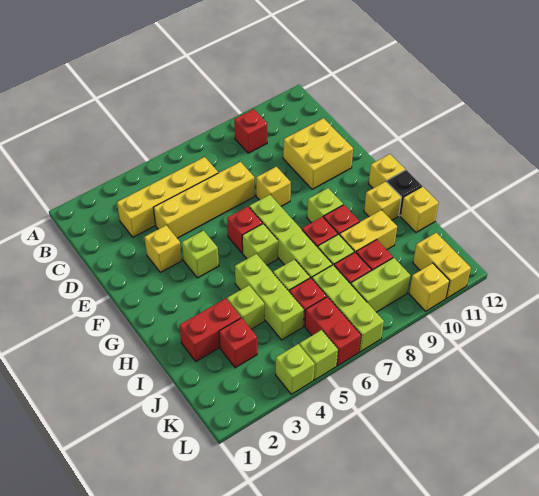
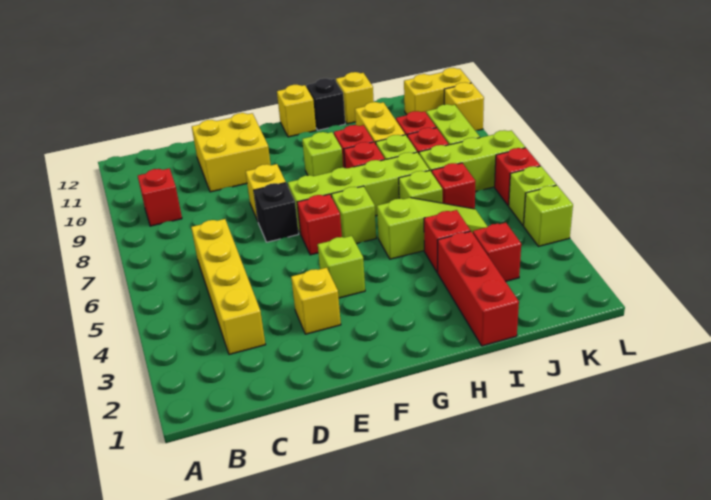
yellow 1x4 brick [153,162,255,238] -> none
none -> black 1x1 brick [254,183,299,242]
lime 1x3 brick [235,254,304,340] -> lime 1x3 slope [377,198,488,259]
yellow 1x1 brick [364,181,401,220] -> none
red 1x2 brick [179,299,241,361] -> red 1x3 brick [438,231,519,346]
lime 1x1 brick [227,285,265,329] -> red 1x1 brick [424,210,471,273]
red 1x2 brick [305,297,361,366] -> red 1x1 brick [495,148,540,206]

